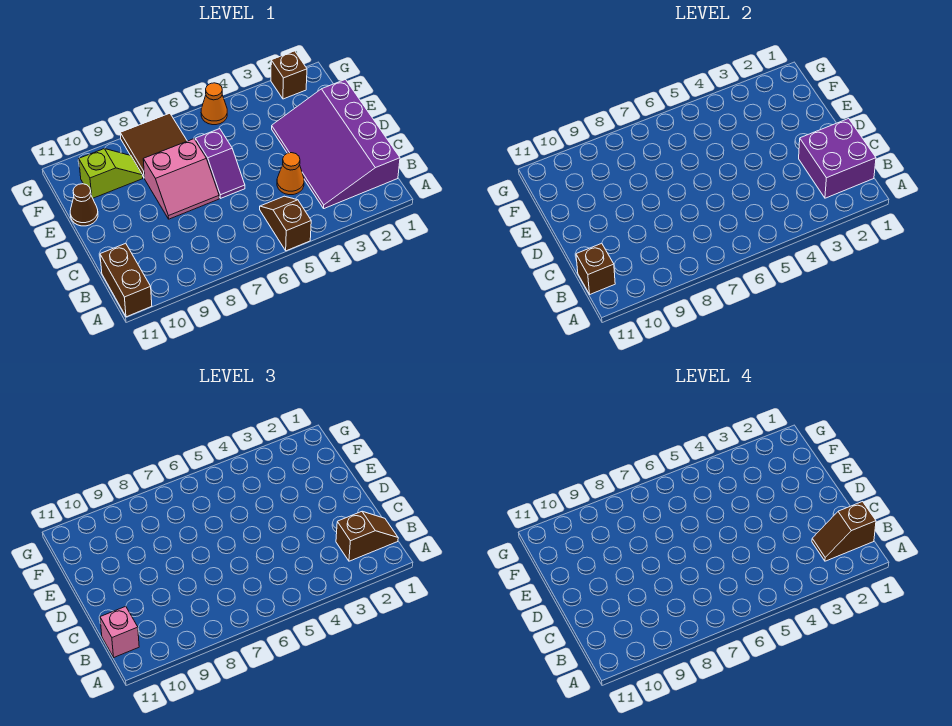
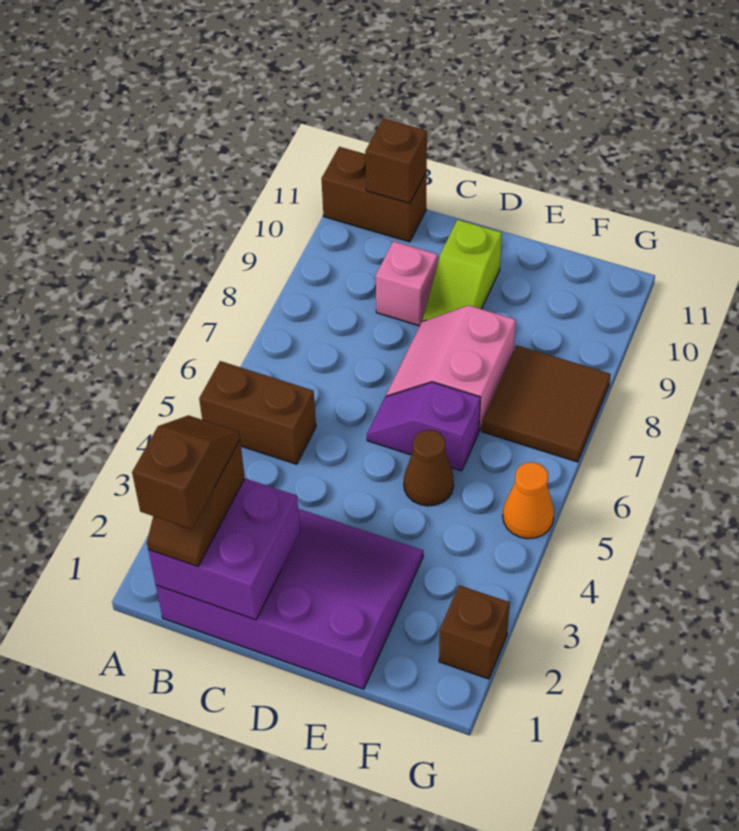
brown 1x2 slope [260,196,311,251] -> brown 1x2 brick [199,361,316,464]
pink 1x1 brick [100,606,139,657] -> pink 1x1 brick moved to [376,241,438,326]
orange 1x1 cone [277,153,304,195] -> none
brown 1x1 cone [70,184,98,226] -> brown 1x1 cone moved to [404,430,454,506]
lime 1x2 slope [79,149,143,198] -> lime 1x2 slope moved to [423,220,502,321]

